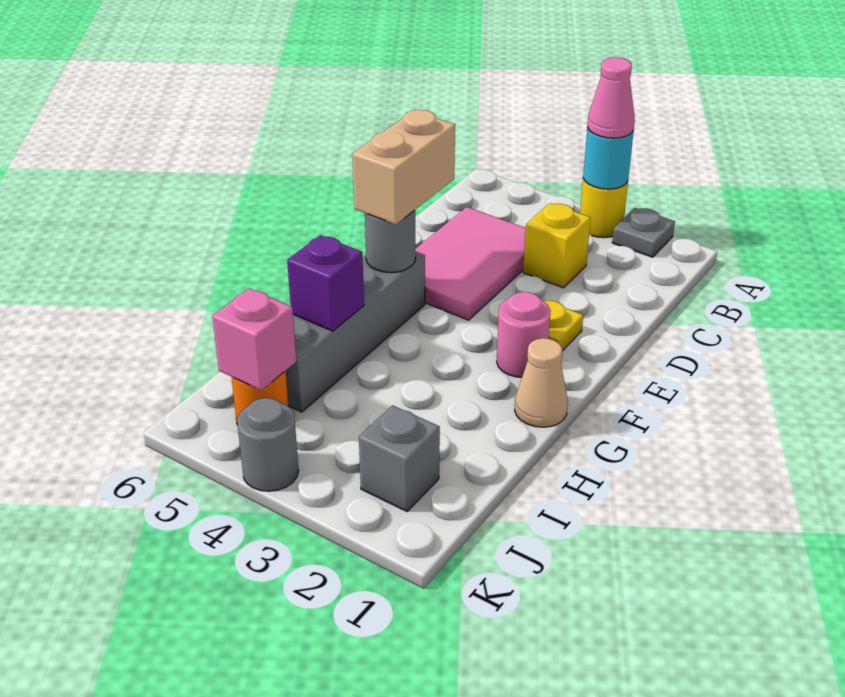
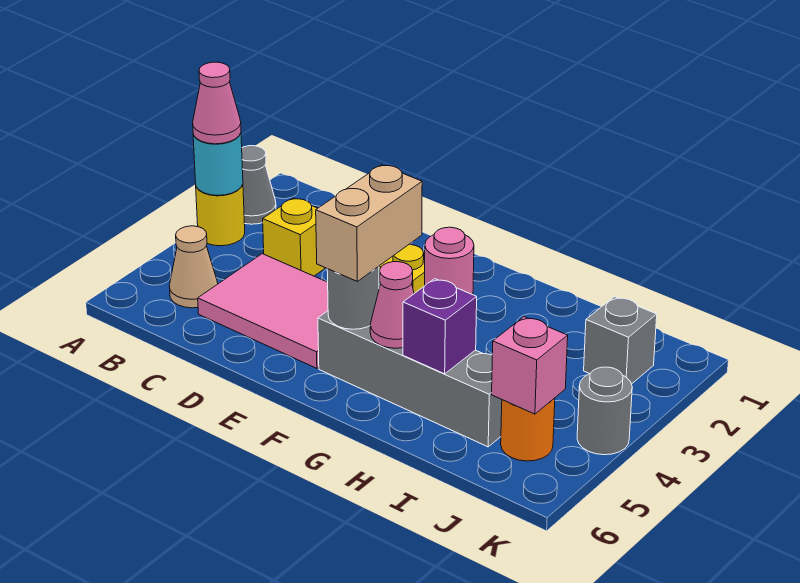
grey 1x1 plate [612,208,675,257] -> grey 1x1 cone [242,146,276,224]
tan 1x2 brick [352,110,455,224] -> tan 1x2 brick turned to [316,165,422,281]
tan 1x1 cone [515,338,568,427] -> tan 1x1 cone moved to [169,226,218,308]
none -> pink 1x1 cone [370,262,414,348]

